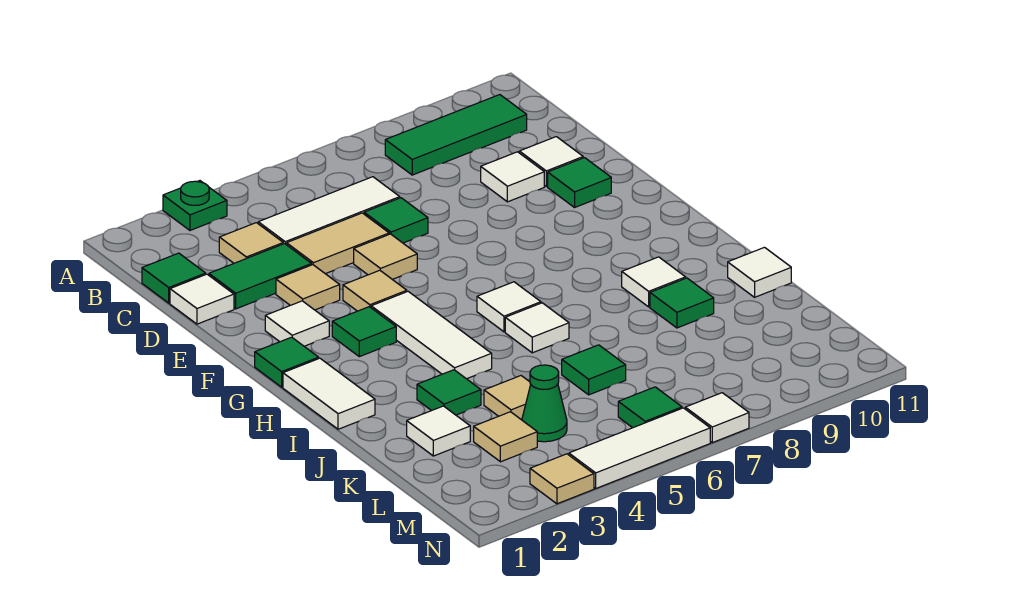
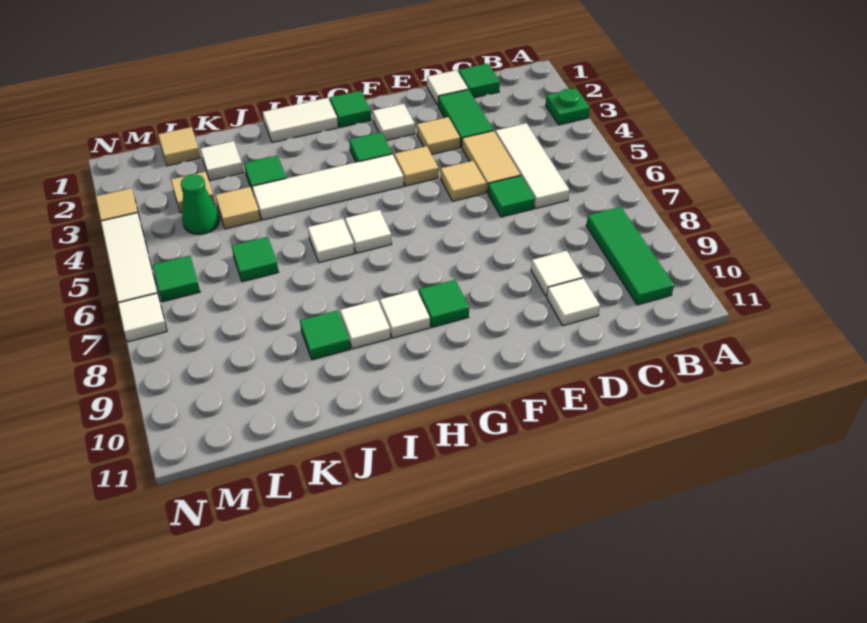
tan 1x1 tile [219,223,283,263] -> tan 1x1 tile moved to [158,127,200,166]
green 1x1 tile [548,158,611,207] -> green 1x1 tile moved to [419,280,469,327]
white 1x3 tile [371,292,492,379] -> white 1x4 tile [252,154,404,220]
white 1x1 tile [728,247,791,297] -> white 1x1 tile moved to [380,290,430,338]

